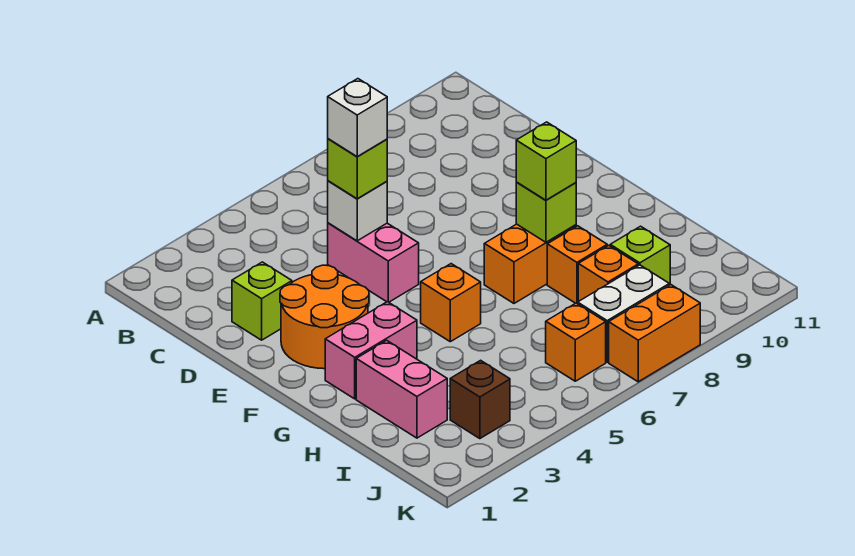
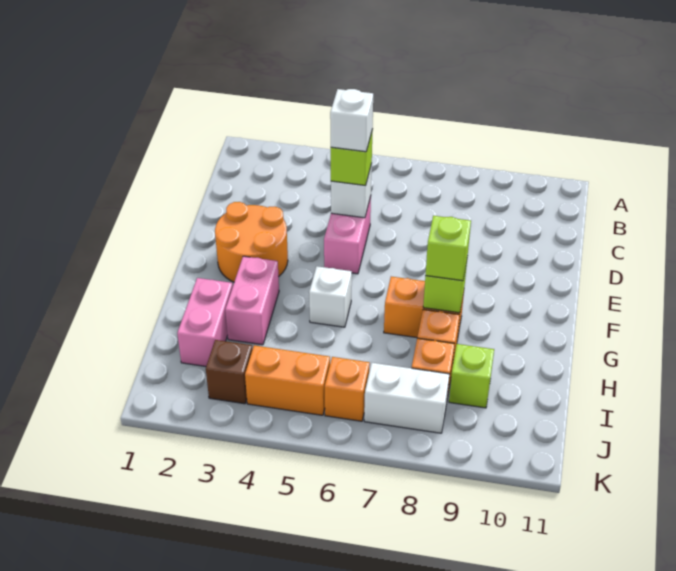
lime 1x1 brick [232,262,292,340] -> none
pink 1x2 brick [325,302,417,399] -> pink 1x2 brick turned to [225,256,279,345]
orange 1x1 brick [421,264,481,342] -> white 1x1 brick [309,266,352,327]
orange 1x2 brick [609,285,700,382] -> orange 1x2 brick moved to [245,345,330,415]

